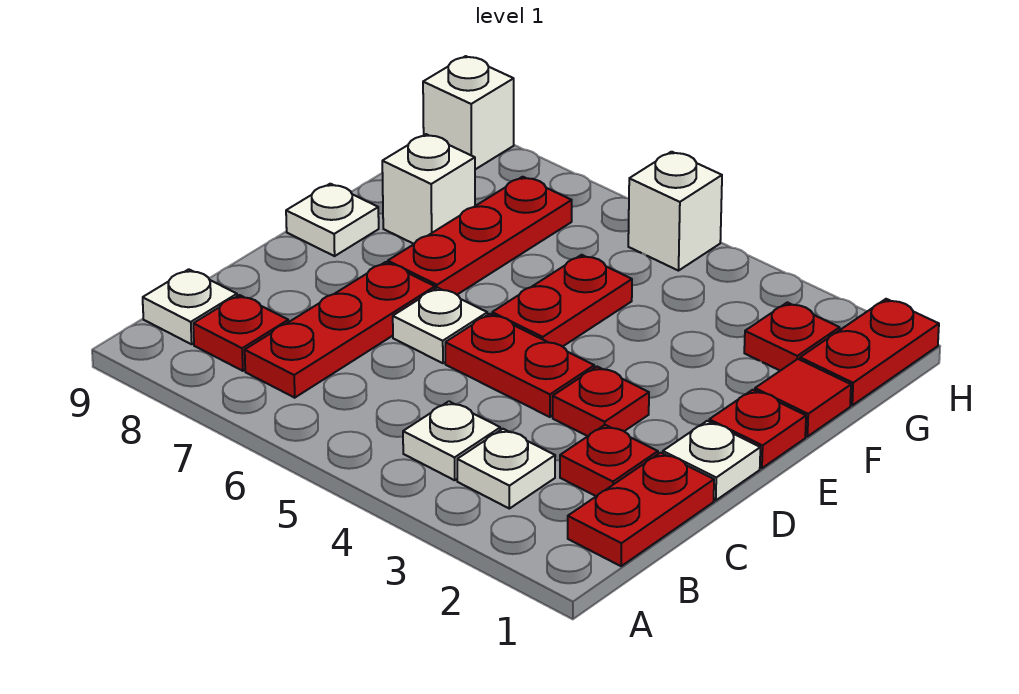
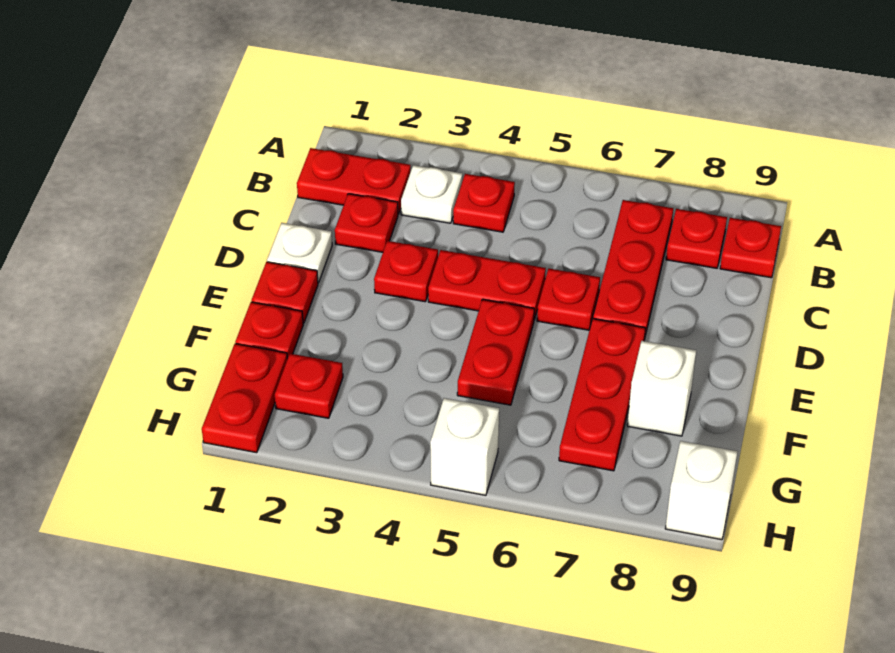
red 1x2 plate [568,453,714,566] -> red 1x2 plate turned to [297,148,411,214]
white 1x1 plate [403,401,500,480] -> red 1x1 plate [453,174,515,232]
white 1x1 plate [143,269,237,344] -> red 1x1 plate [720,218,781,278]
white 1x1 plate [393,288,487,363] -> red 1x1 plate [537,269,600,330]
white 1x1 plate [286,184,379,256] -> none
red 1x1 tile [755,359,851,437] -> red 1x1 plate [235,302,303,359]

